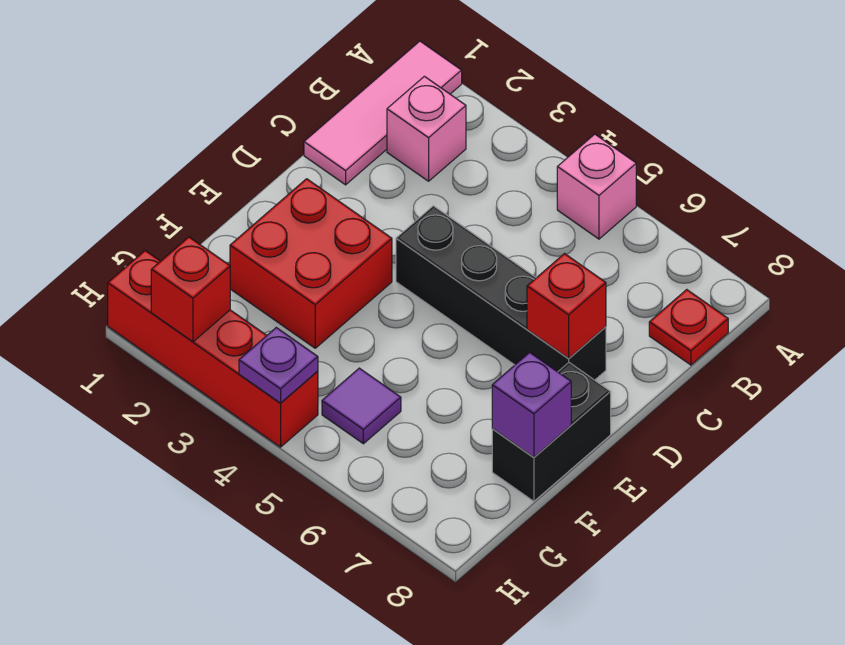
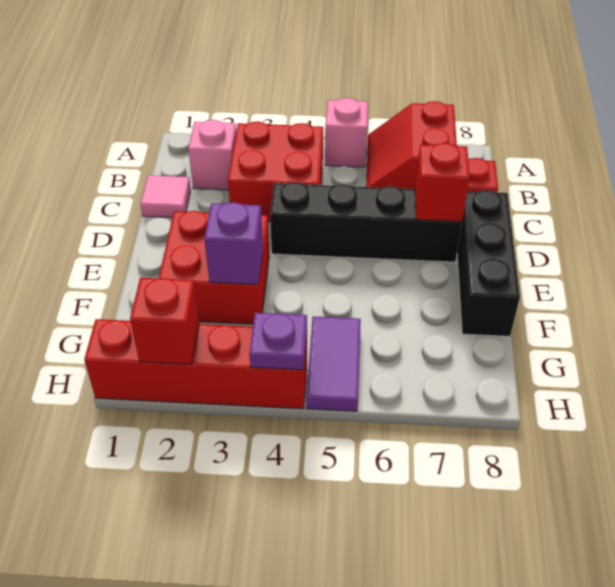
pink 1x3 tile [304,41,462,185] -> pink 1x1 tile [140,175,191,218]
none -> red 2x2 slope [367,101,457,189]
none -> red 2x2 brick [228,121,323,222]
black 1x2 brick [492,363,611,501] -> black 1x3 brick [457,190,520,336]
purple 1x1 brick [492,352,571,457] -> purple 1x1 brick moved to [204,202,263,285]
purple 1x1 tile [322,368,401,444] -> purple 1x2 tile [306,316,361,411]

